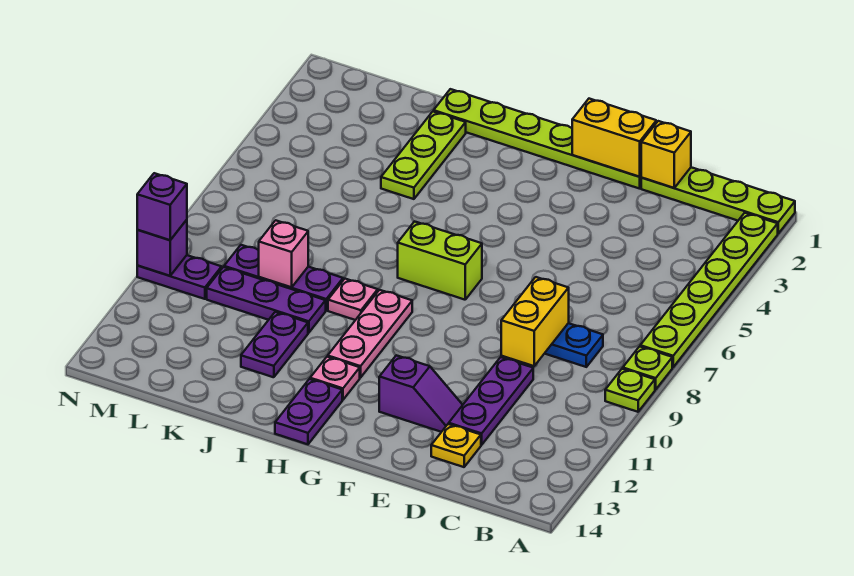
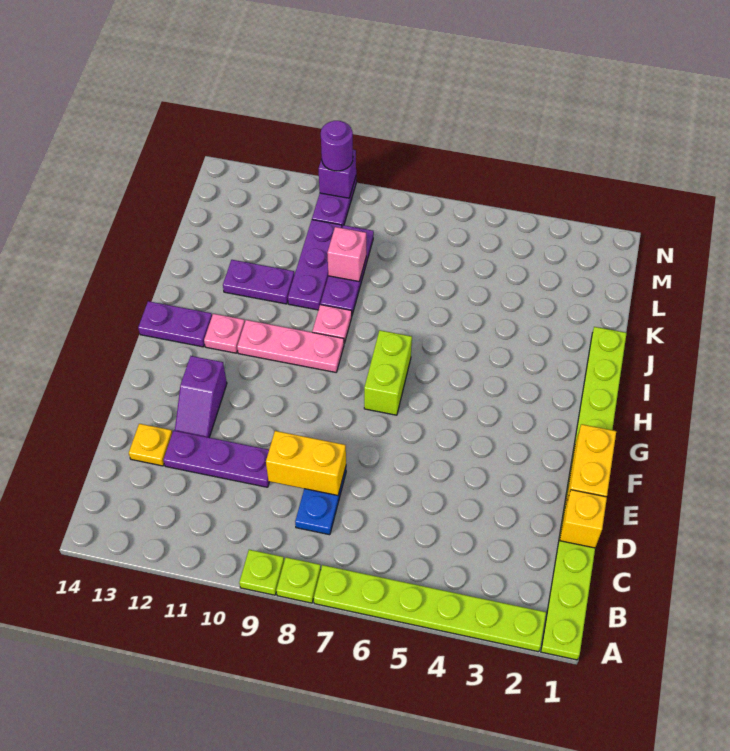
lime 1x3 plate [381,111,466,199] -> none
purple 1x1 brick [137,173,187,240] -> purple 1x1 round brick [321,121,353,171]

